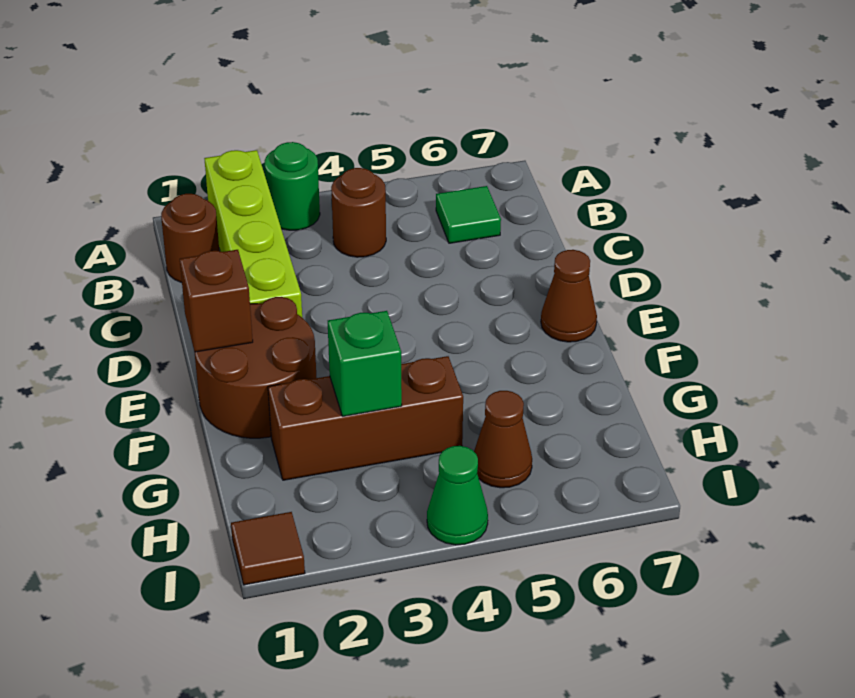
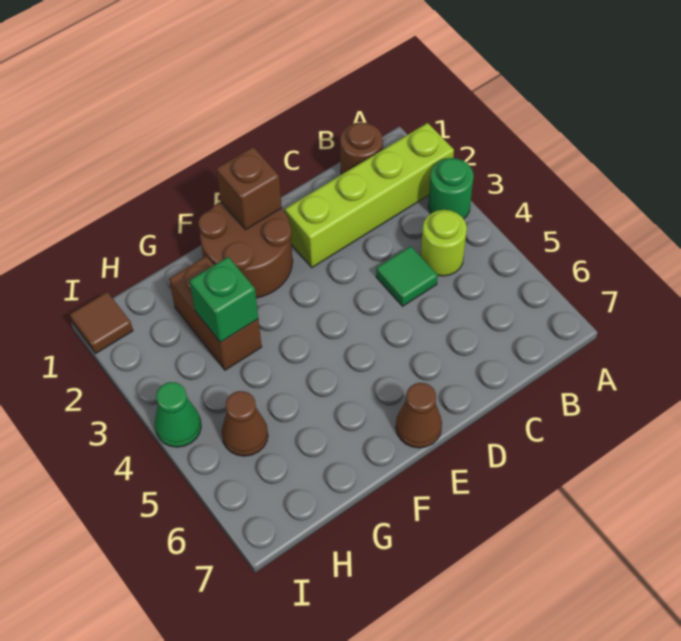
brown 1x1 round brick [331,168,386,257] -> lime 1x1 round brick [421,210,467,276]
green 1x1 tile [436,186,501,243] -> green 1x1 tile moved to [376,246,438,306]
brown 1x3 brick [268,356,463,480] -> brown 1x2 brick [169,256,262,370]

